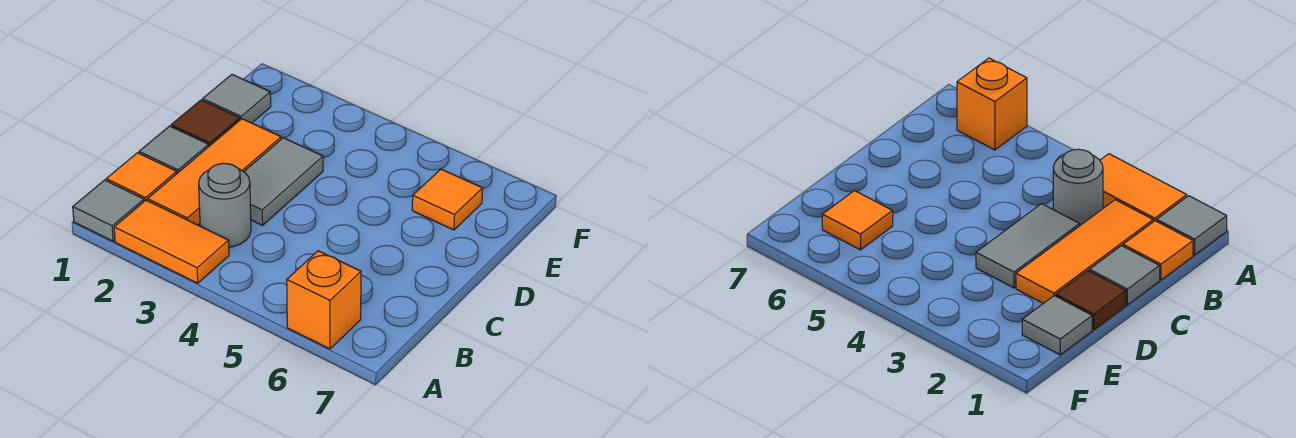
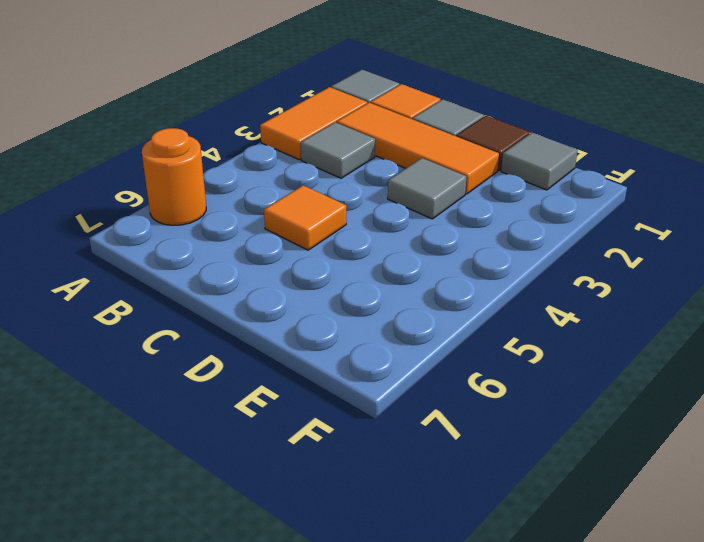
orange 1x1 brick [287,251,361,349] -> orange 1x1 round brick [142,128,206,225]
grey 1x1 round brick [199,163,251,247] -> grey 1x1 tile [301,122,375,178]
grey 1x2 tile [244,138,323,225] -> grey 1x1 tile [388,158,467,219]
orange 1x1 tile [412,169,483,230] -> orange 1x1 tile moved to [264,185,346,250]

